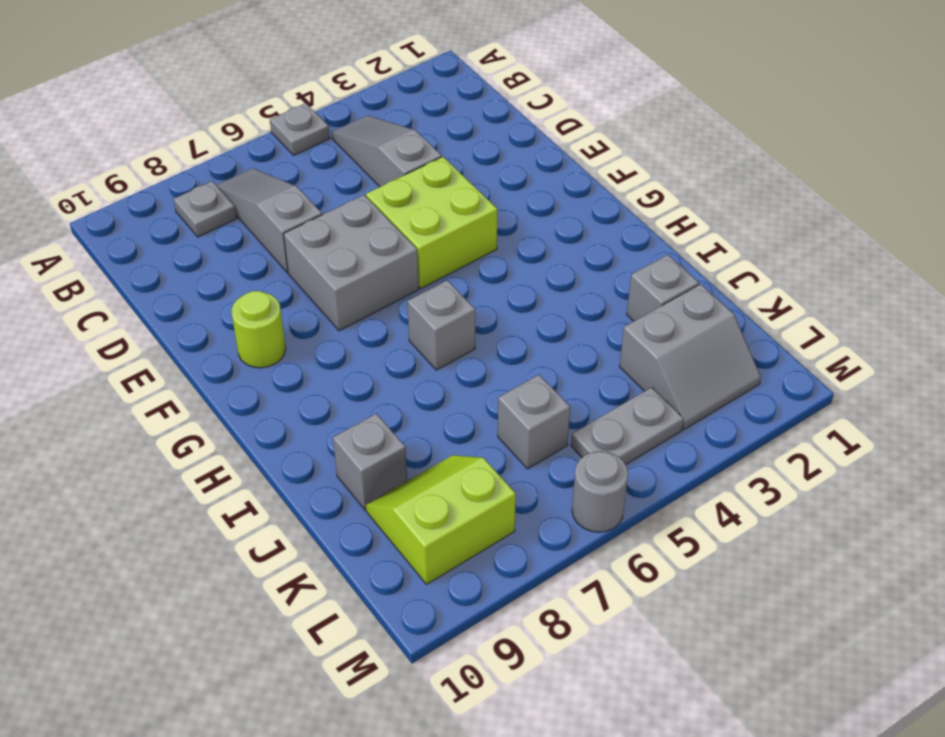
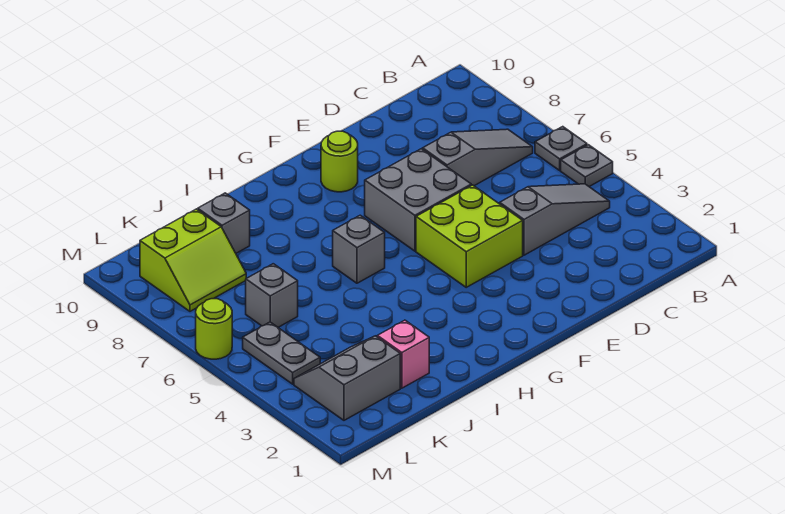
grey 1x1 plate [174,181,237,237] -> grey 1x1 plate moved to [535,127,587,170]
grey 1x1 brick [627,255,699,321] -> pink 1x1 brick [377,320,429,388]
grey 2x2 slope [620,284,761,430] -> grey 2x2 slope turned to [294,336,400,420]
lime 2x2 slope [366,455,516,584] -> lime 2x2 slope turned to [140,209,246,311]
grey 1x1 round brick [572,451,628,532] -> lime 1x1 round brick [196,299,232,359]

